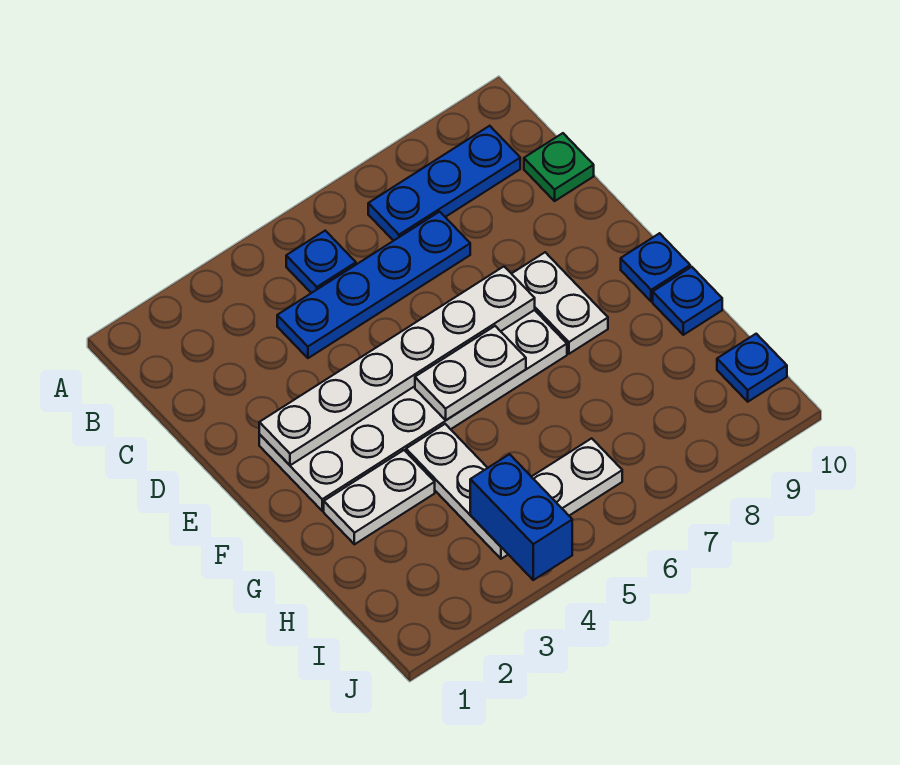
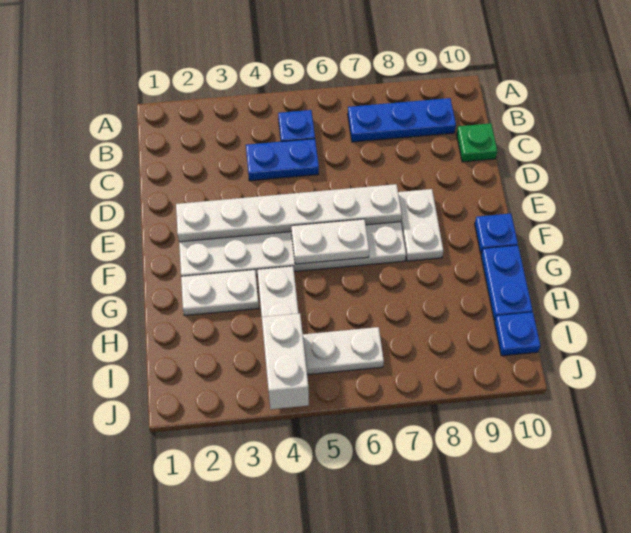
blue 1x4 plate [277,212,470,358] -> blue 1x2 plate [246,139,319,181]
blue 1x1 plate [653,267,722,335] -> blue 1x2 plate [481,245,533,321]
blue 1x2 brick [470,454,572,580] -> white 1x2 brick [262,313,309,409]

